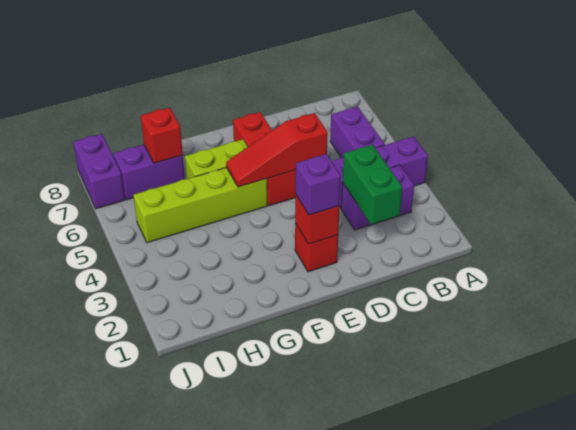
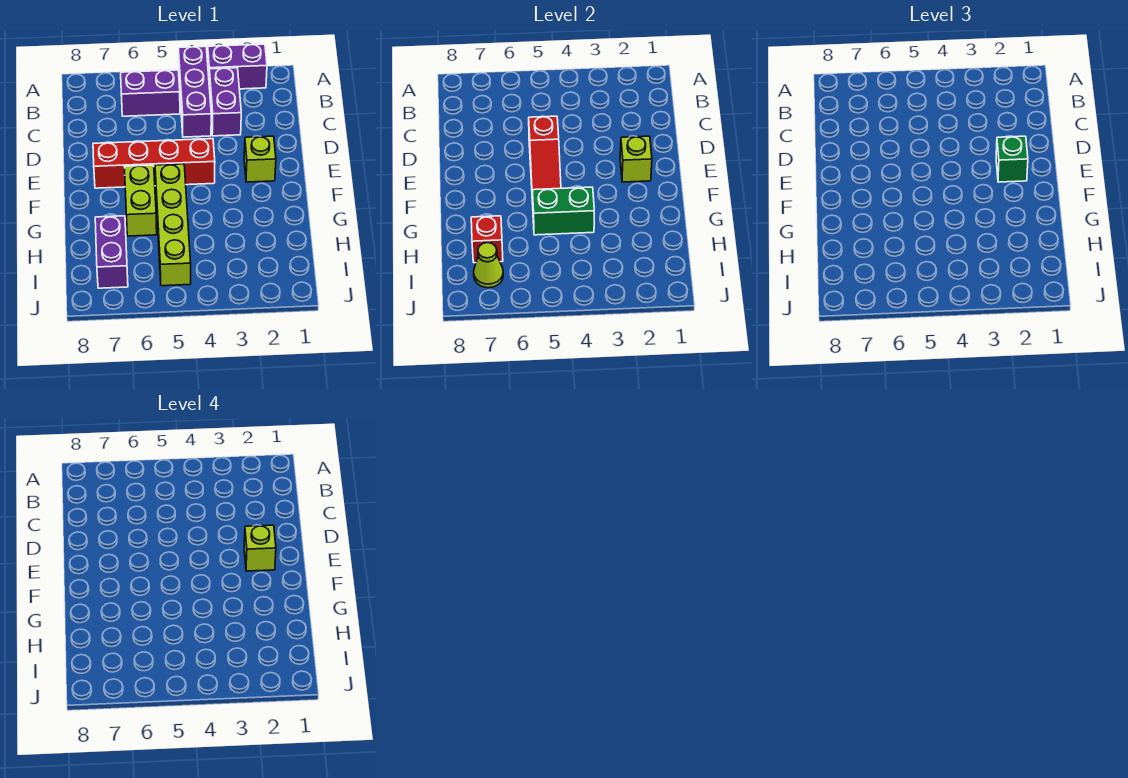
green 1x2 brick [343,145,402,224] -> green 1x2 brick moved to [532,187,594,235]
red 1x1 brick [295,223,338,272] -> lime 1x1 brick [244,136,276,182]
red 1x1 brick [295,194,340,244] -> lime 1x1 brick [620,136,652,182]
purple 1x1 brick [295,154,341,215] -> green 1x1 brick [996,136,1028,182]
none -> lime 1x1 brick [244,525,276,571]
red 1x3 brick [233,112,296,206] -> red 1x4 brick [93,139,215,188]
none -> lime 1x1 cone [474,243,503,288]
purple 1x2 brick [73,134,125,209] -> purple 1x2 brick moved to [208,44,267,89]

